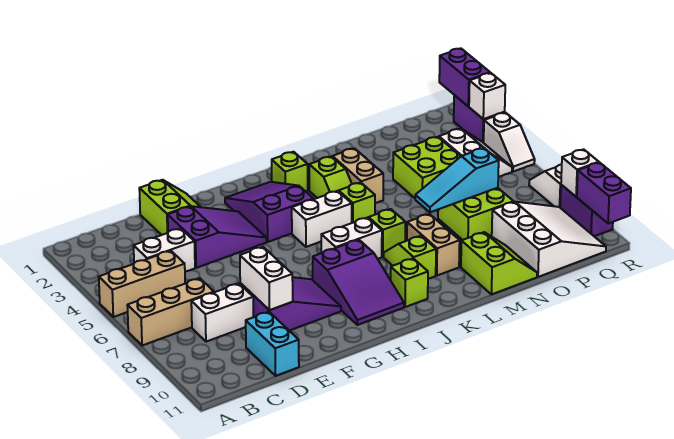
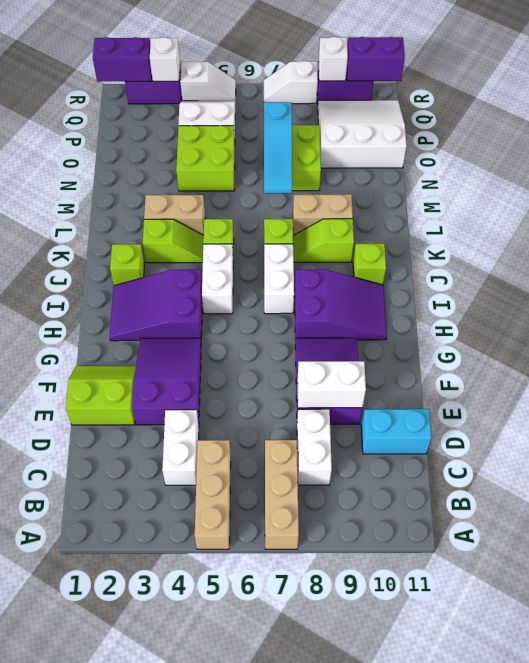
lime 2x2 slope [461,232,537,294] -> none

